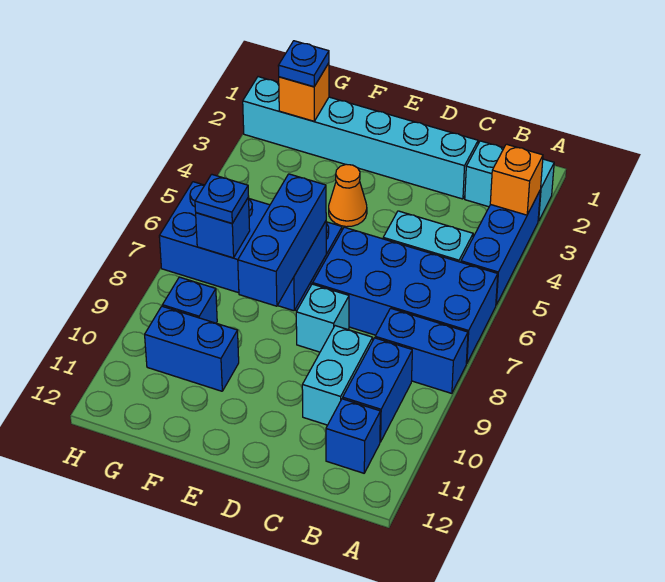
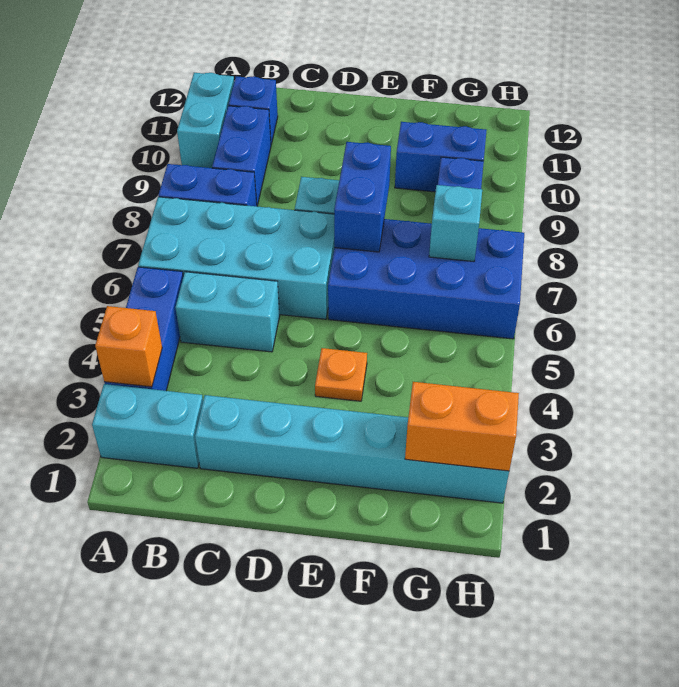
blue 2x4 brick [313,227,498,364] -> cyan 2x4 brick [138,197,334,319]
cyan 1x2 brick [302,326,373,425] -> cyan 1x2 brick moved to [177,73,234,168]
orange 1x1 cone [329,164,367,227] -> orange 1x1 plate [315,348,367,401]
blue 1x3 brick [238,174,326,306] -> none
orange 1x1 brick [279,63,329,121] -> orange 1x2 brick [405,382,519,471]
blue 1x1 plate [278,41,329,87] -> none
blue 1x1 brick [196,197,250,258] -> cyan 1x1 brick [429,185,482,261]
blue 1x1 plate [195,174,249,223] -> none

